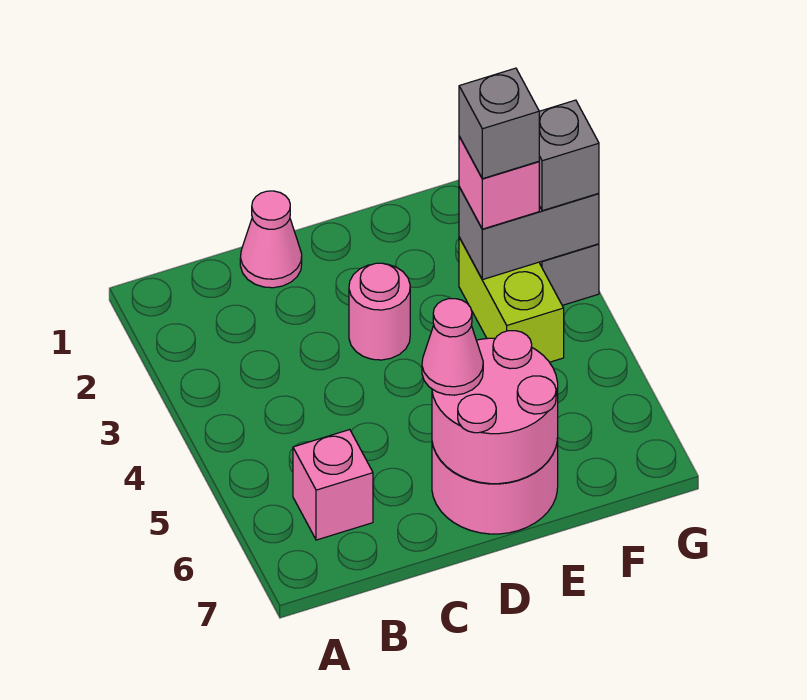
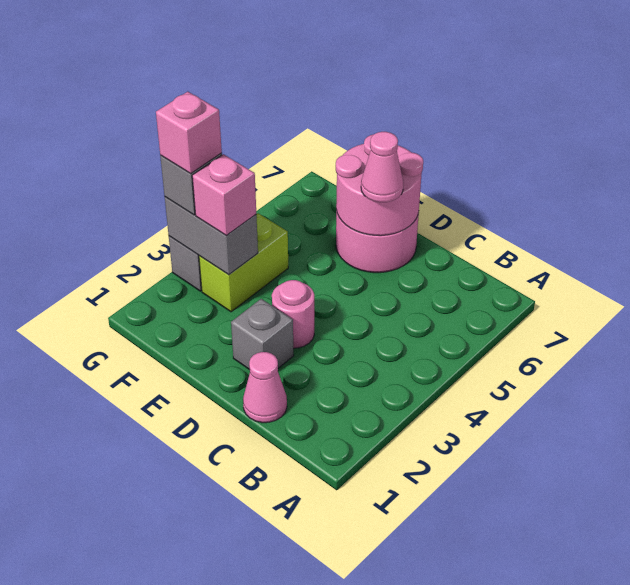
pink 1x1 brick [293,430,373,540] -> pink 1x1 brick moved to [156,92,222,173]
grey 1x1 brick [459,68,539,179] -> grey 1x1 brick moved to [231,299,294,370]

